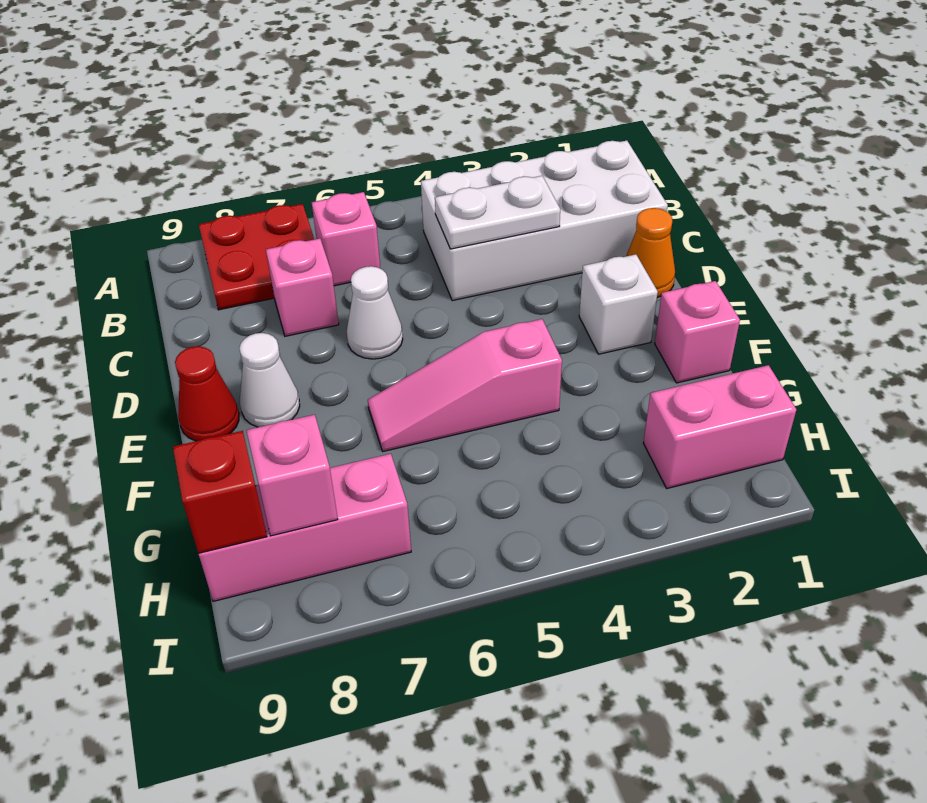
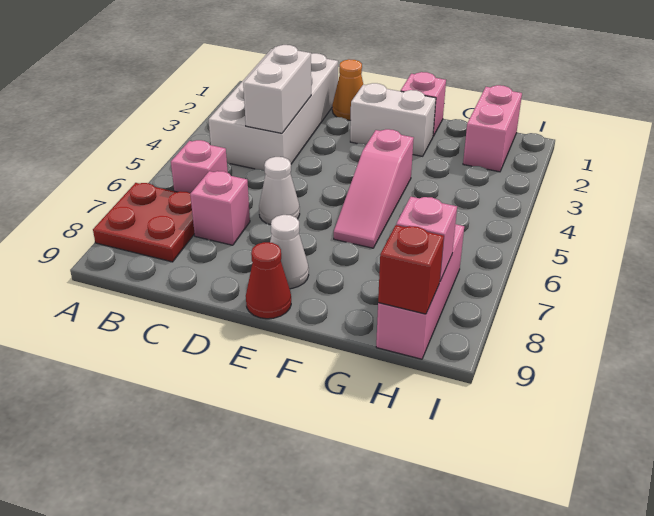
white 1x2 plate [435,176,560,249] -> white 1x2 brick [243,45,311,133]
white 1x1 brick [579,254,658,354] -> white 1x2 brick [350,83,436,156]

